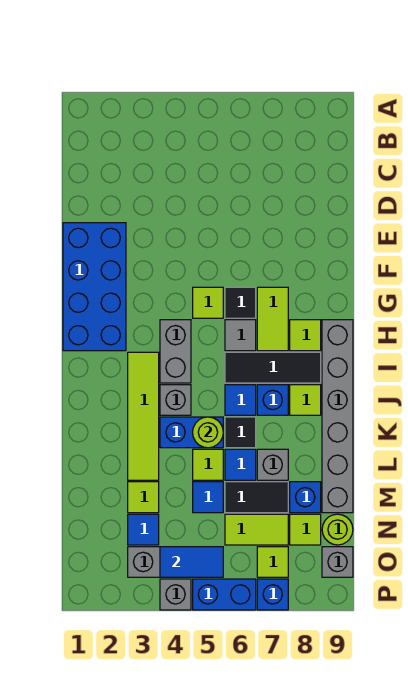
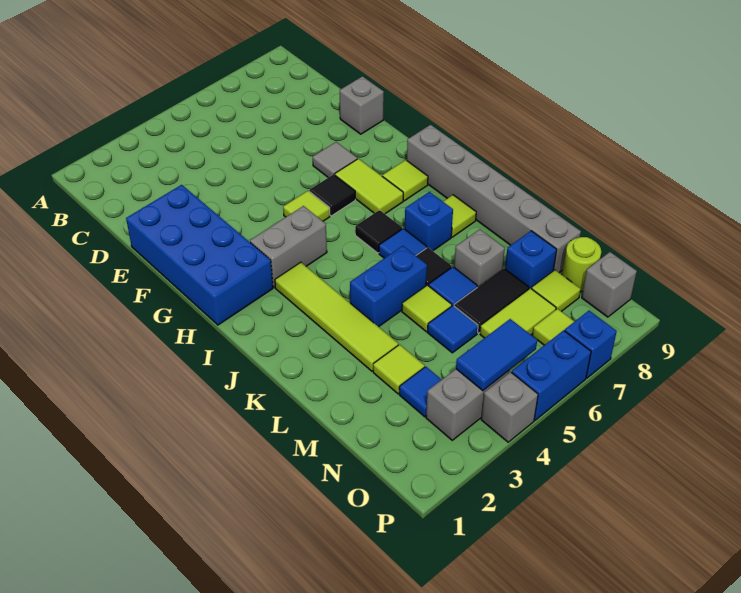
grey 1x2 brick [160,320,191,383] -> grey 1x2 brick turned to [250,206,327,287]
grey 1x1 tile [225,320,256,351] -> grey 1x1 tile moved to [313,142,357,178]
black 1x3 tile [225,352,321,383] -> black 1x1 tile [355,210,402,253]
grey 1x1 brick [160,385,191,415] -> grey 1x1 brick moved to [340,76,384,134]
lime 1x1 round brick [193,417,223,448] -> none

